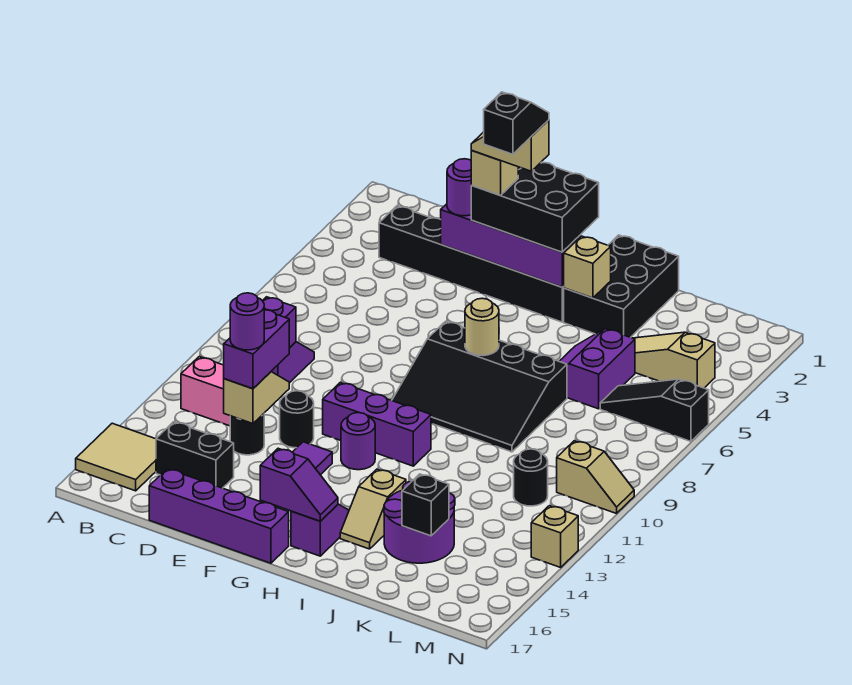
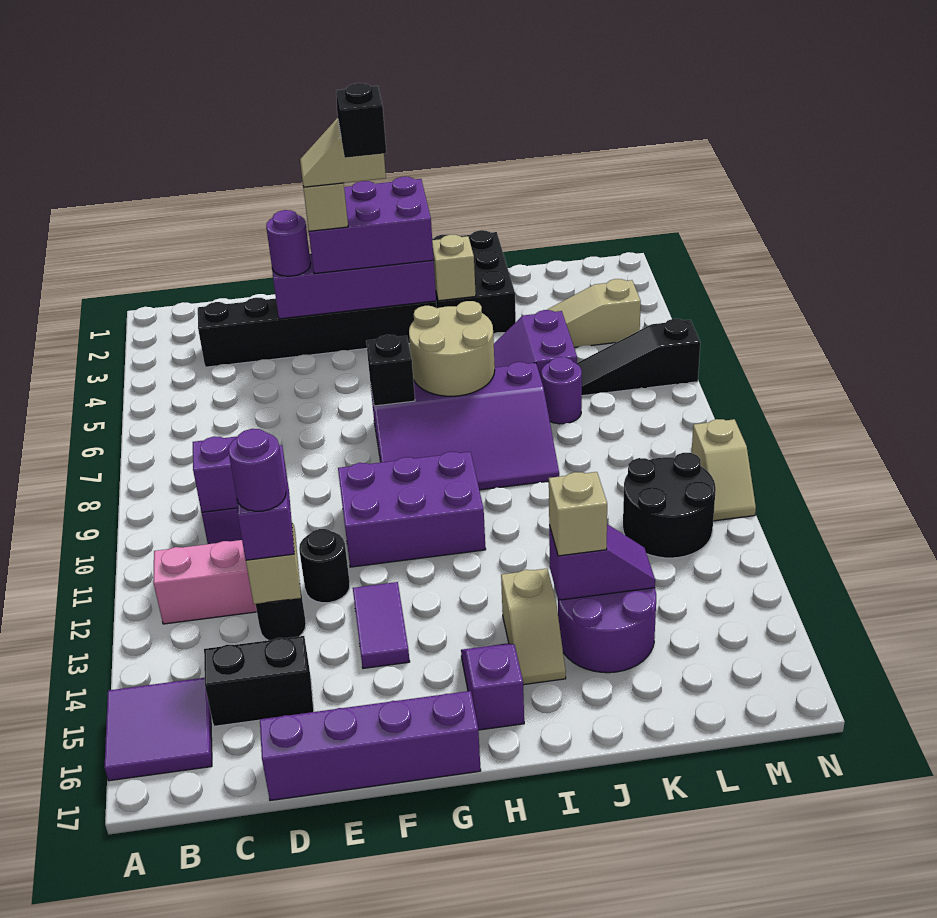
tan 2x2 tile [76,423,156,491] -> purple 2x2 tile [105,678,212,781]
black 2x3 brick [471,162,599,252] -> purple 2x3 brick [309,177,434,274]
purple 1x3 brick [323,382,431,466] -> purple 2x3 brick [338,452,486,567]
black 3x4 slope [392,321,567,452] -> purple 3x4 slope [371,362,559,490]
purple 1x1 round brick [341,413,375,470] -> purple 1x1 round brick moved to [541,357,582,424]
purple 1x2 slope [260,448,338,521] -> purple 1x2 slope moved to [549,524,655,600]
tan 1x1 round brick [465,298,499,356] -> tan 2x2 round brick [409,301,495,396]
black 1x1 brick [402,474,449,536] -> black 1x1 brick moved to [366,335,415,406]
black 1x1 round brick [514,449,548,506] -> black 2x2 round brick [623,453,716,558]
tan 1x2 slope [557,441,634,513] -> tan 1x2 slope turned to [692,419,756,521]
tan 1x1 brick [531,506,578,567] -> tan 1x1 brick moved to [549,472,607,556]

